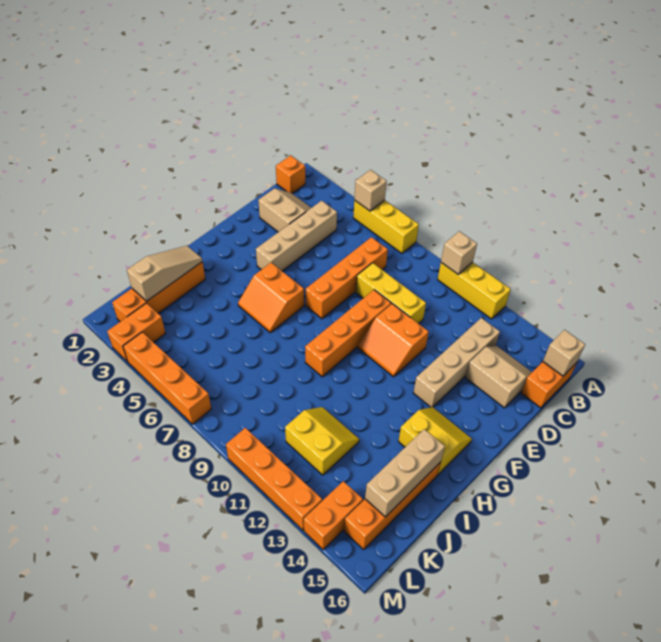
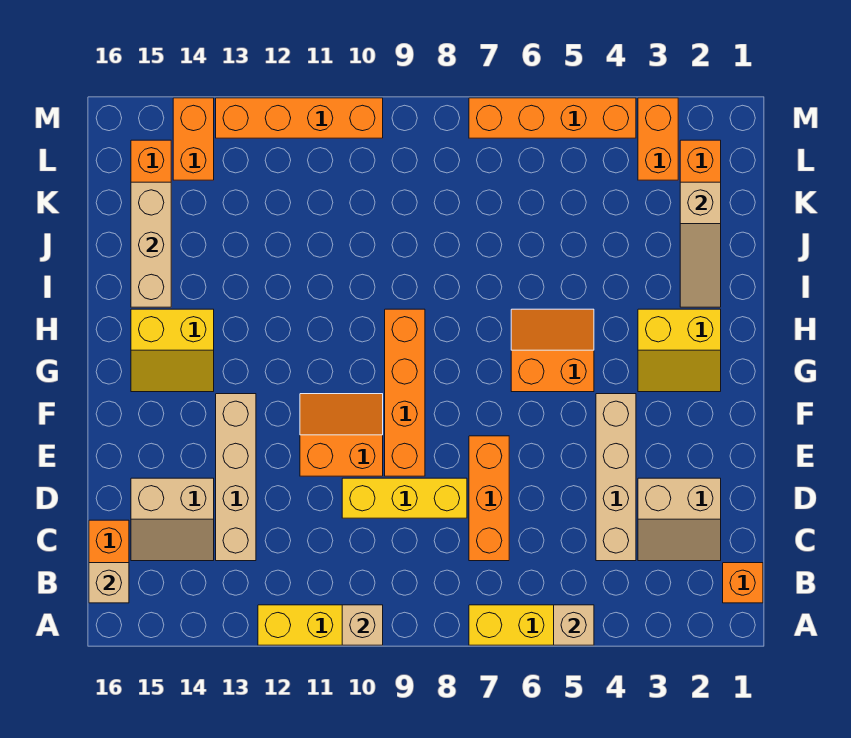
orange 1x4 brick [306,237,388,319] -> orange 1x3 brick [469,436,509,561]
yellow 2x2 slope [285,407,359,475] -> yellow 2x2 slope moved to [638,309,721,392]

